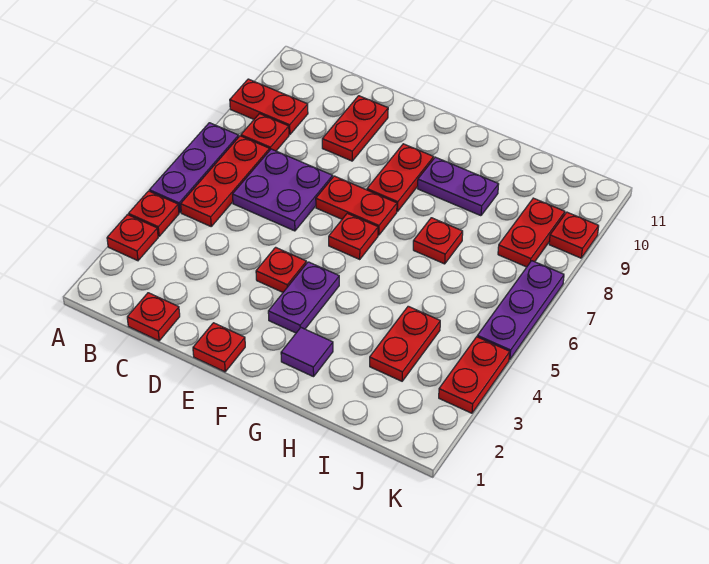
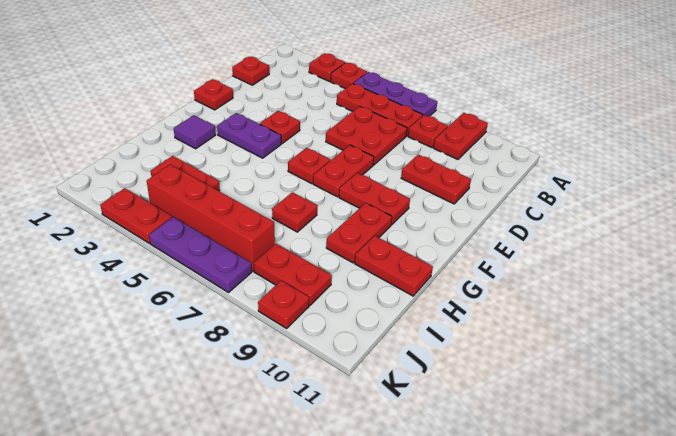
purple 2x2 plate [233,149,333,231] -> red 2x2 plate [326,106,407,165]
purple 1x2 plate [418,157,499,216] -> red 1x2 plate [326,203,392,263]
none -> red 1x2 plate [355,236,433,296]
none -> red 1x4 brick [147,164,275,271]

